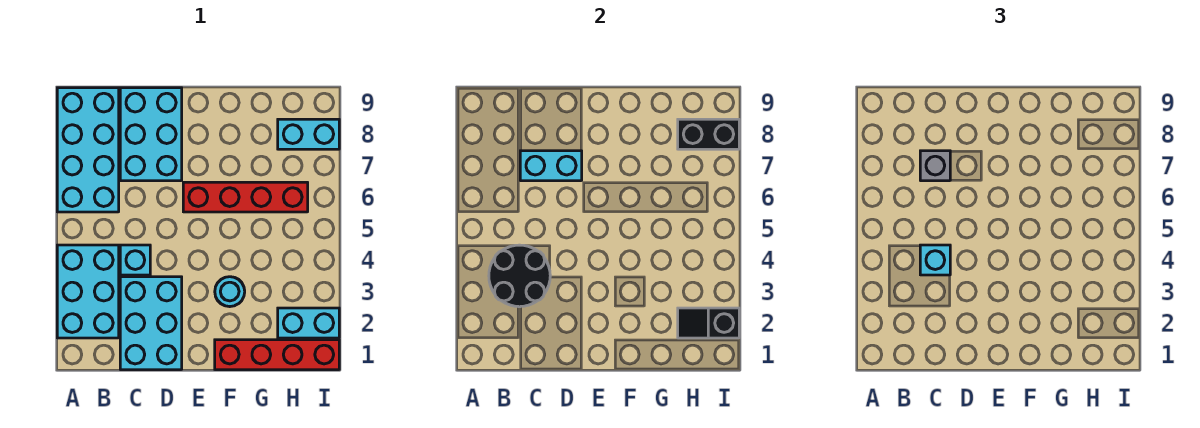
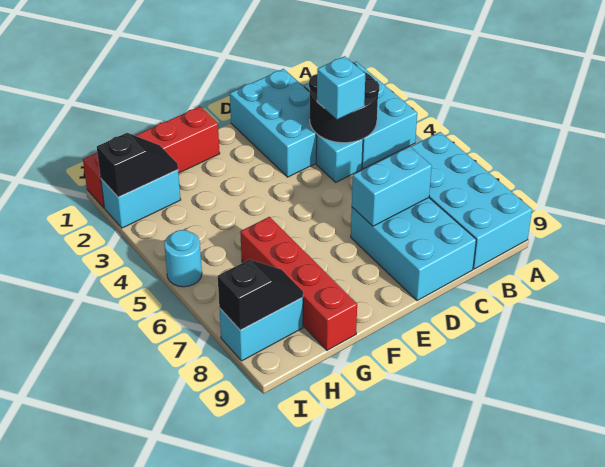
grey 1x1 brick [920,151,950,181] -> none
red 1x4 brick [183,182,308,212] -> red 1x4 brick turned to [240,217,357,350]
cyan 1x1 round brick [215,277,245,307] -> cyan 1x1 round brick moved to [164,230,202,287]
black 1x2 brick [678,119,739,149] -> black 1x2 slope [218,259,303,330]

